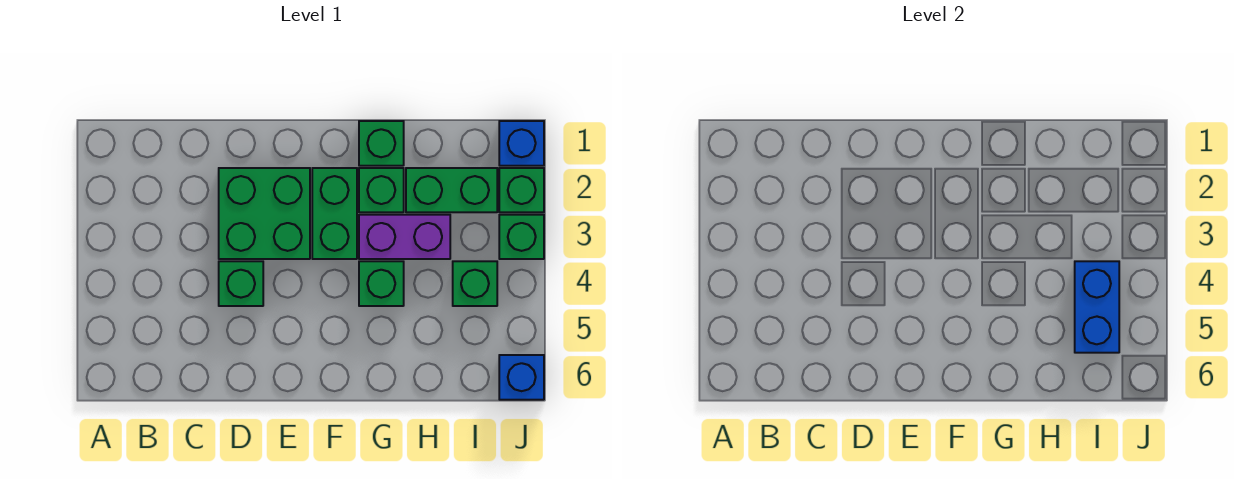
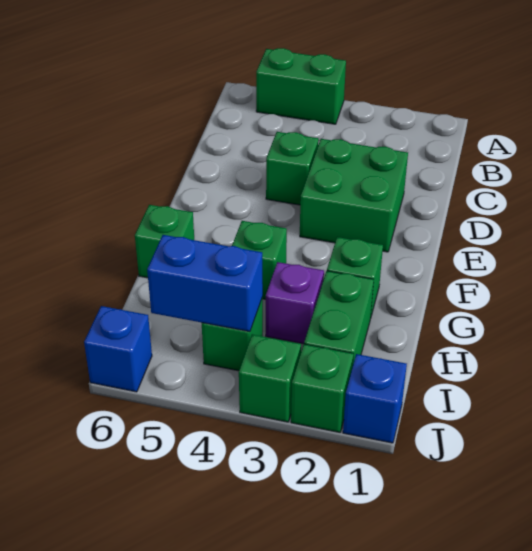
green 1x2 brick [312,168,357,259] -> green 1x2 brick moved to [256,48,346,124]
green 1x1 brick [359,121,404,166] -> green 1x1 brick moved to [135,205,194,278]
purple 1x2 brick [359,215,450,259] -> purple 1x1 brick [266,262,324,344]

